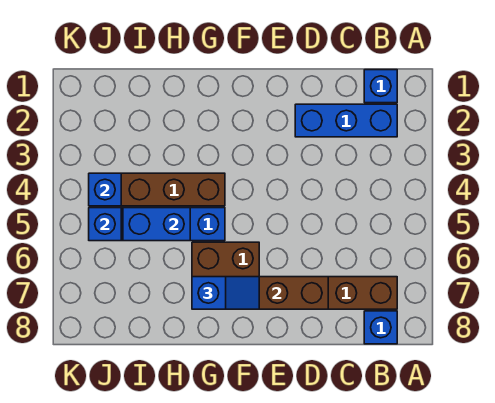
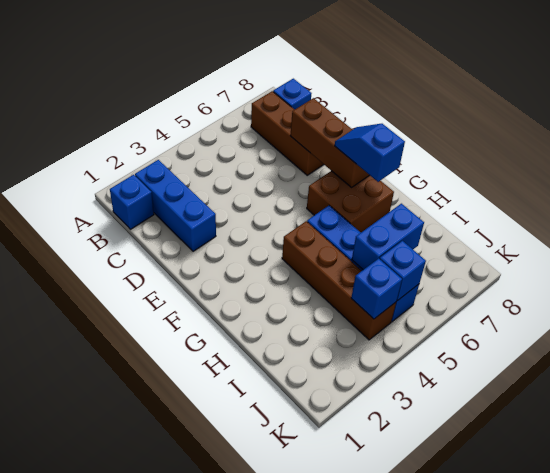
blue 1x2 brick [123,208,190,241] -> blue 1x2 brick turned to [352,204,424,270]

